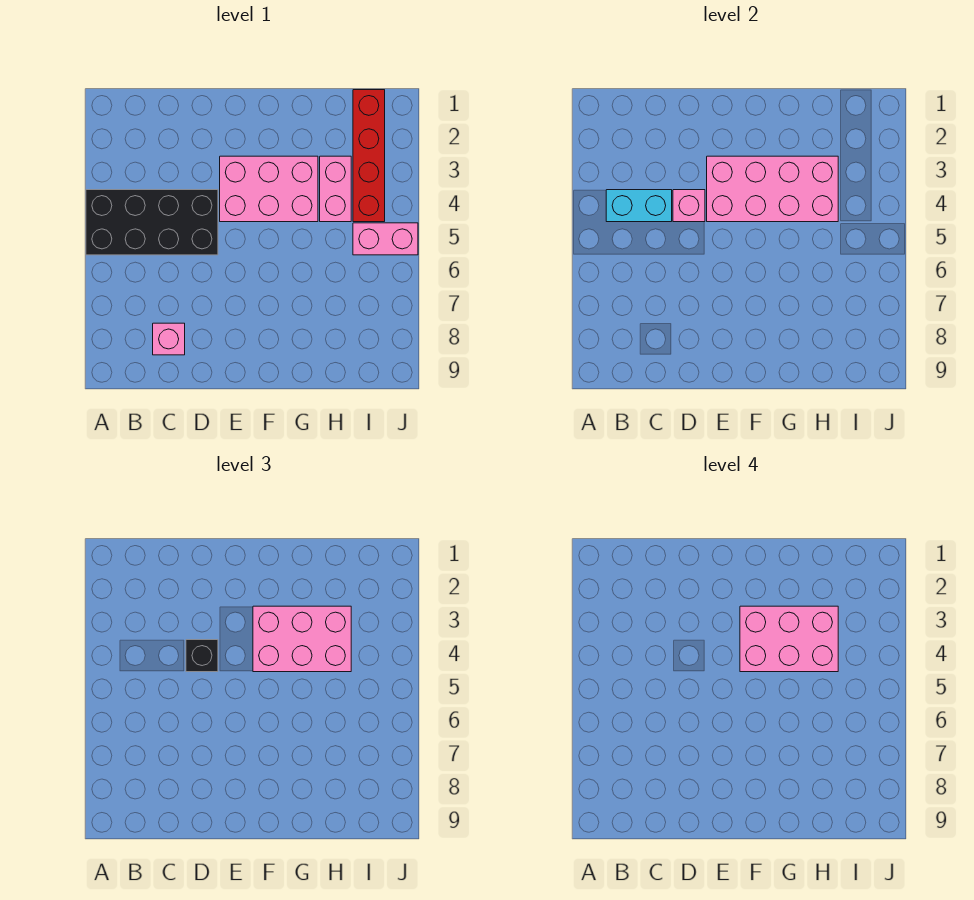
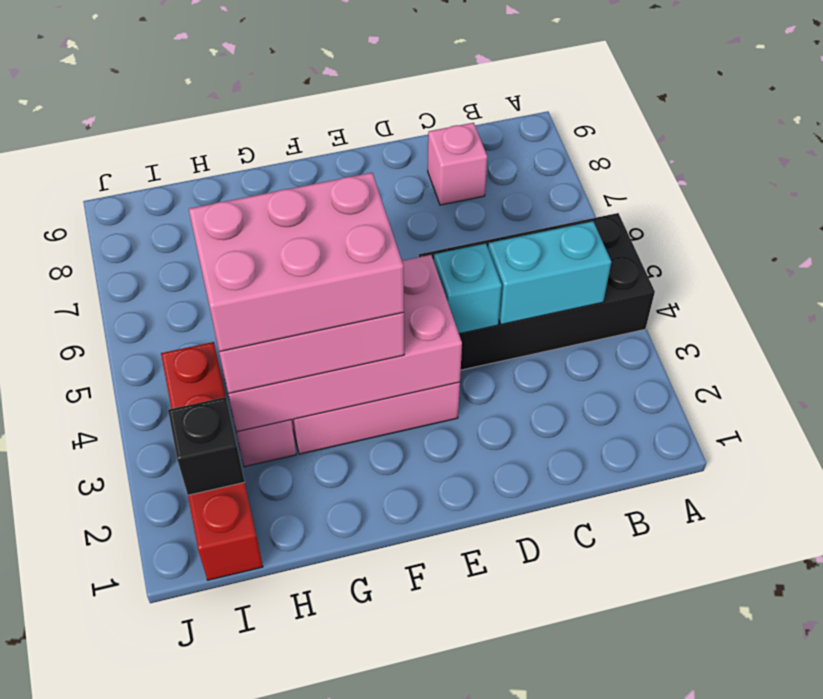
pink 1x1 brick [673,190,705,222] -> cyan 1x1 brick [434,244,502,334]
black 1x1 brick [186,640,218,672] -> black 1x1 brick moved to [168,397,245,495]
pink 1x2 brick [353,223,418,255] -> none

